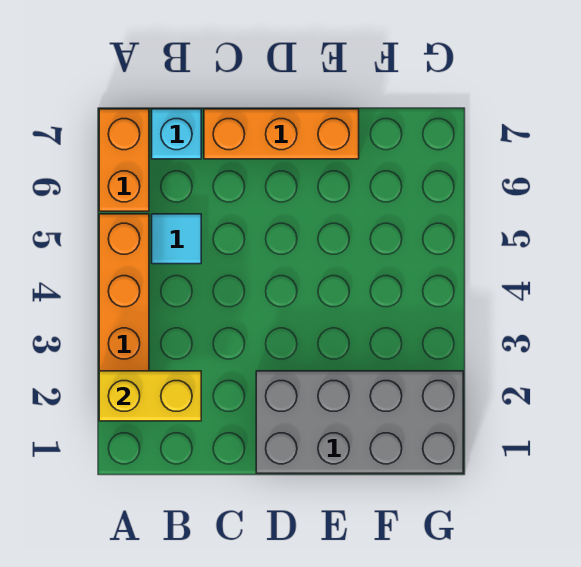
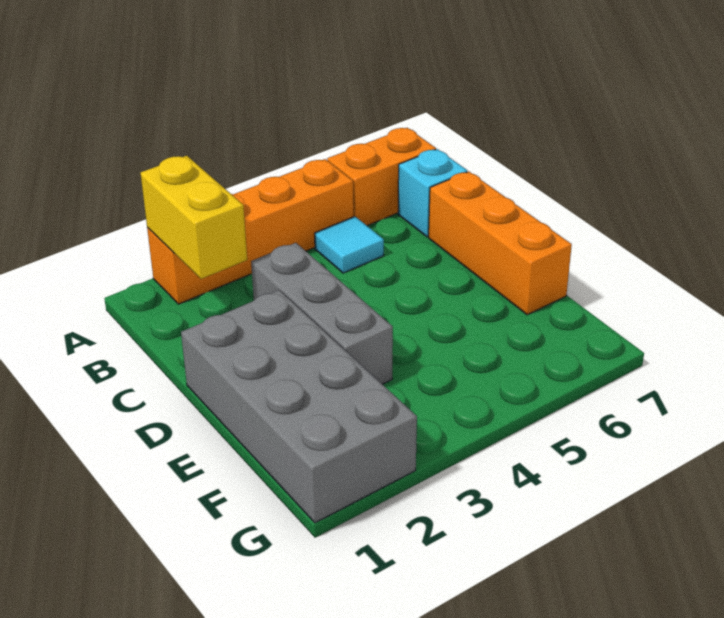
none -> grey 1x3 brick [251,243,393,384]

